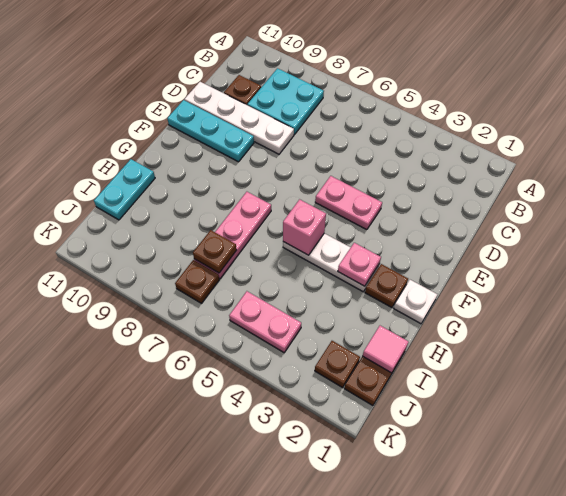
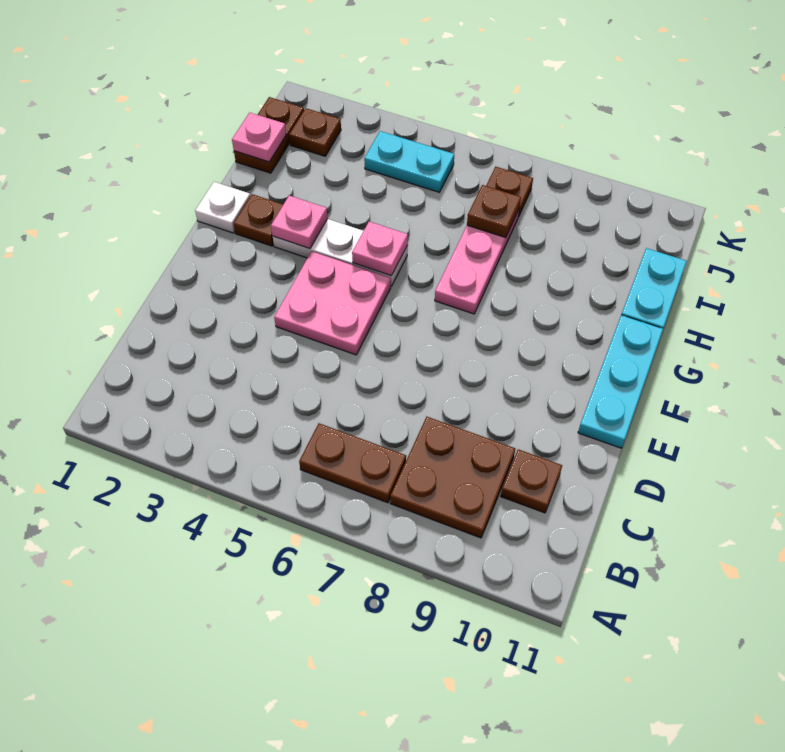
none -> brown 1x2 plate [299,423,406,503]
cyan 2x2 plate [247,68,324,135] -> brown 2x2 plate [390,417,515,538]
white 1x4 plate [184,82,294,154] -> none
pink 1x2 plate [315,176,382,230] -> pink 2x2 plate [274,251,391,355]
cyan 1x3 plate [167,100,254,162] -> cyan 1x3 plate turned to [578,315,663,448]
pink 1x1 brick [283,199,326,255] -> pink 1x1 plate [352,222,408,276]
pink 1x1 tile [363,326,408,372] -> pink 1x1 plate [232,113,286,162]
pink 1x2 plate [229,291,301,353] -> cyan 1x2 plate [364,131,454,192]

